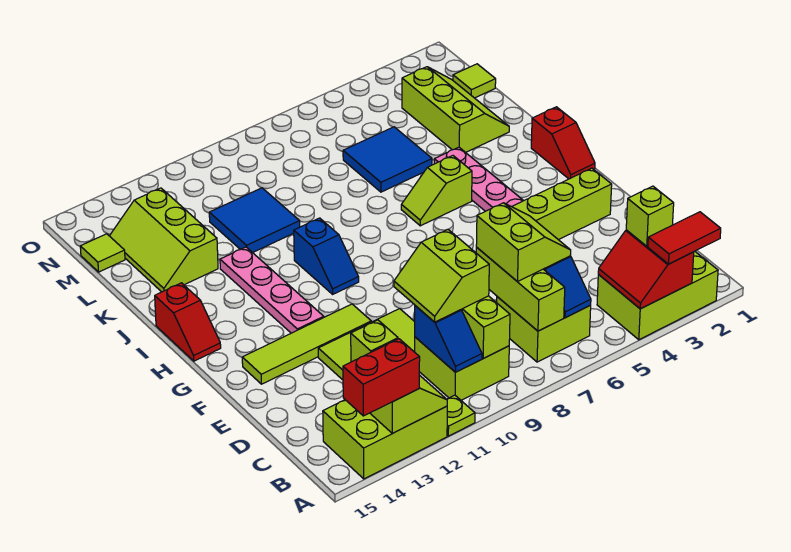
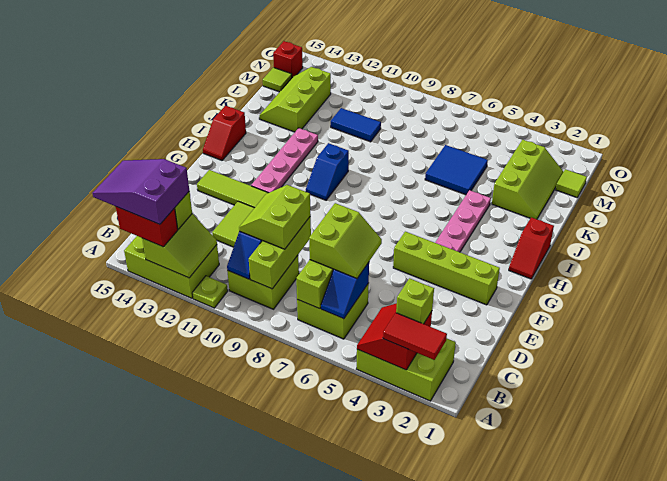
none -> purple 2x3 slope [92,159,189,224]
lime 1x2 slope [401,156,472,226] -> none
blue 2x2 tile [209,188,300,253] -> blue 1x2 tile [331,108,381,142]
none -> red 1x1 brick [273,41,303,77]

